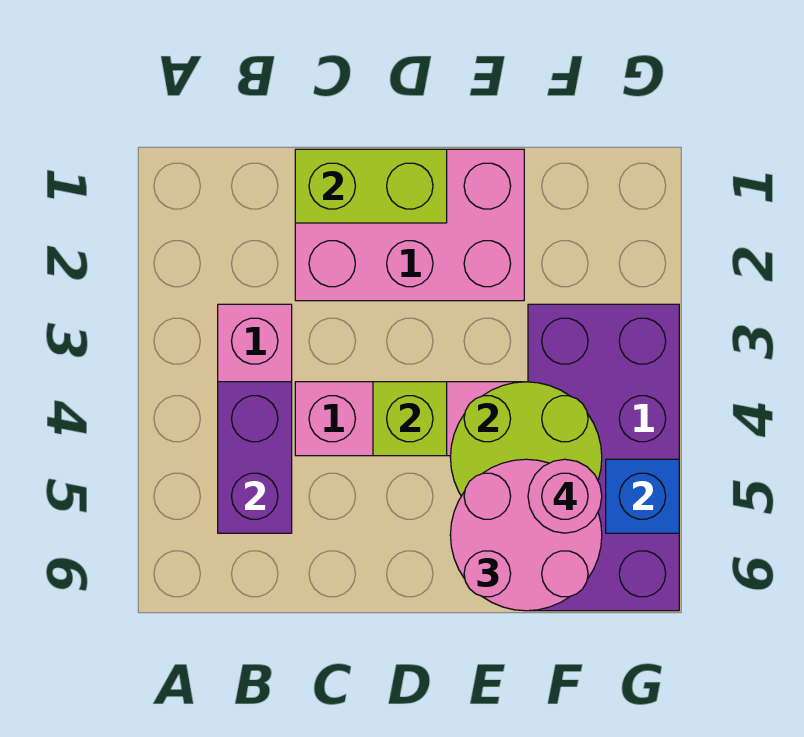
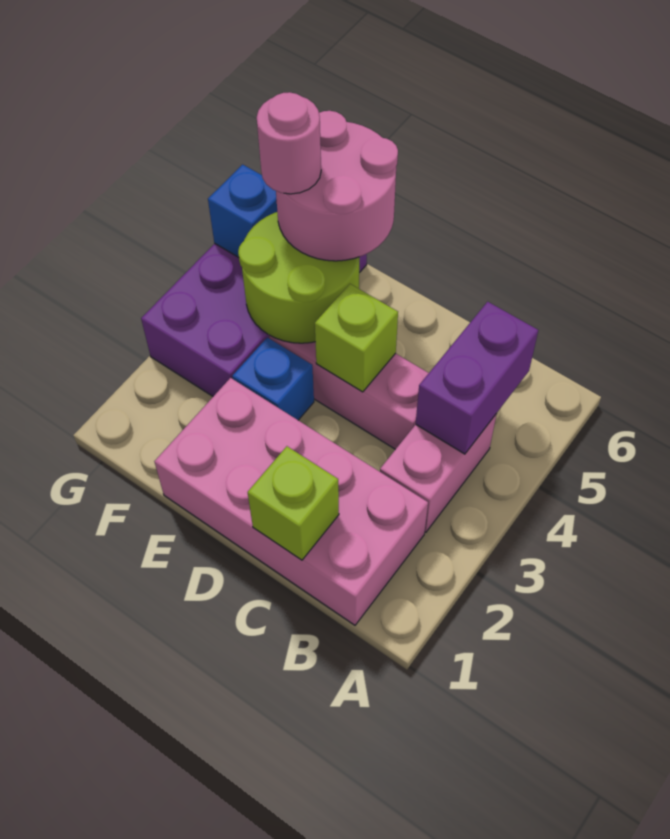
pink 2x3 brick [295,149,524,301] -> pink 2x4 brick [154,378,428,625]
lime 1x2 brick [295,149,447,223] -> lime 1x1 brick [248,446,339,560]
none -> blue 1x1 brick [232,338,314,420]

